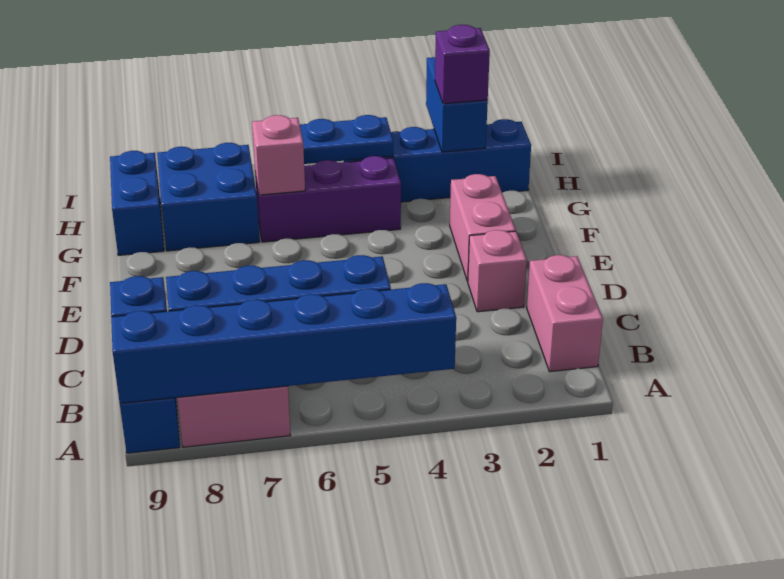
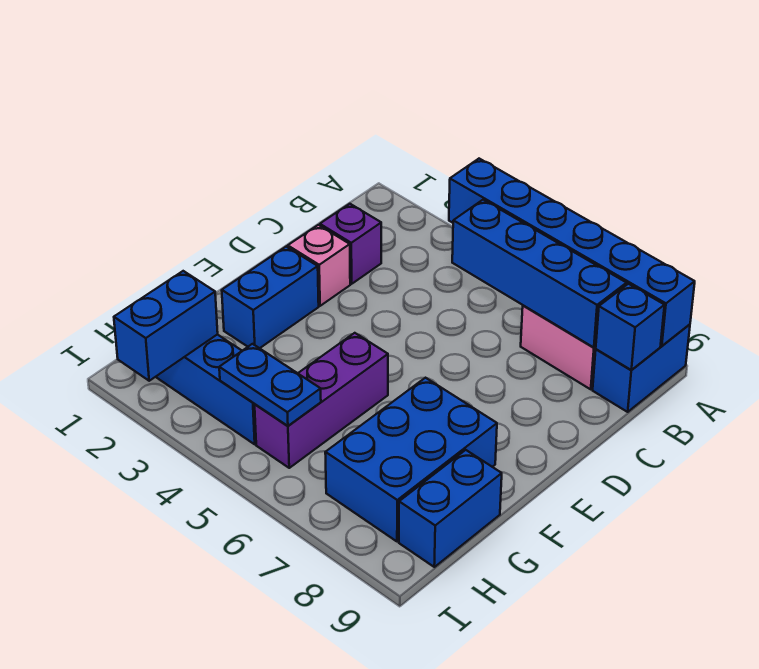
pink 1x2 brick [527,255,603,372] -> none
pink 1x2 brick [450,174,516,281] -> blue 1x2 brick [222,247,319,348]
purple 1x3 brick [255,156,401,242] -> purple 1x3 brick turned to [255,333,388,468]
pink 1x1 brick [252,115,305,195] -> none
blue 2x2 brick [157,143,260,251] -> blue 2x3 brick [325,378,497,542]
purple 1x1 brick [435,25,490,104] -> purple 1x1 brick moved to [320,204,381,284]

